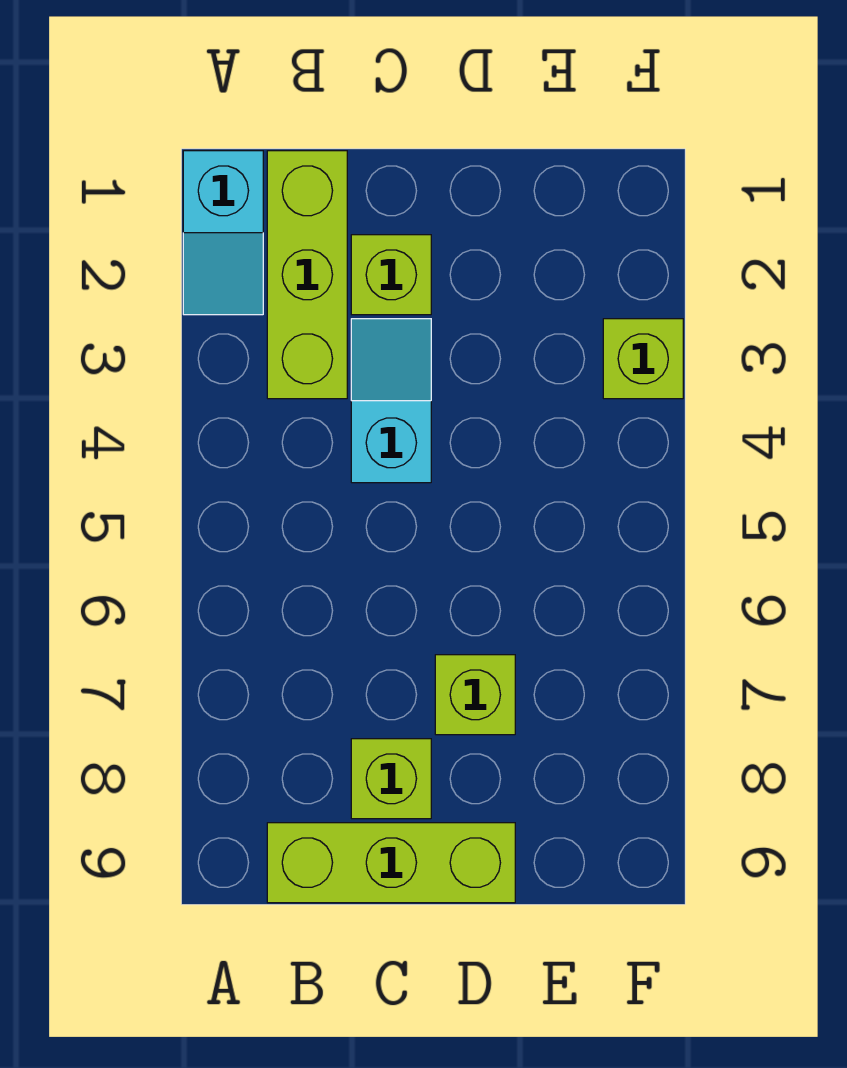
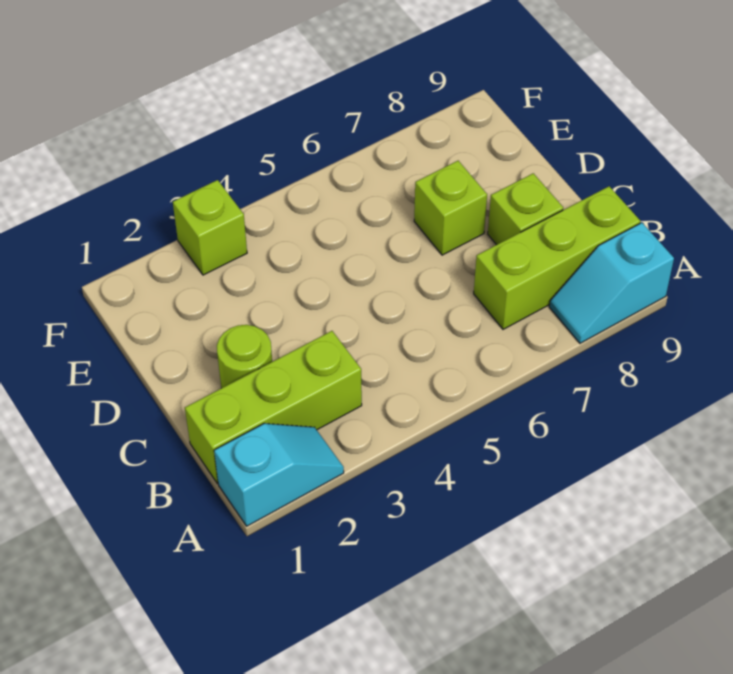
lime 1x3 brick [267,823,515,903] -> lime 1x3 brick turned to [474,186,640,329]
lime 1x1 brick [351,235,431,315] -> lime 1x1 round brick [217,325,272,388]
cyan 1x2 slope [351,319,431,483] -> cyan 1x2 slope moved to [549,223,674,343]

